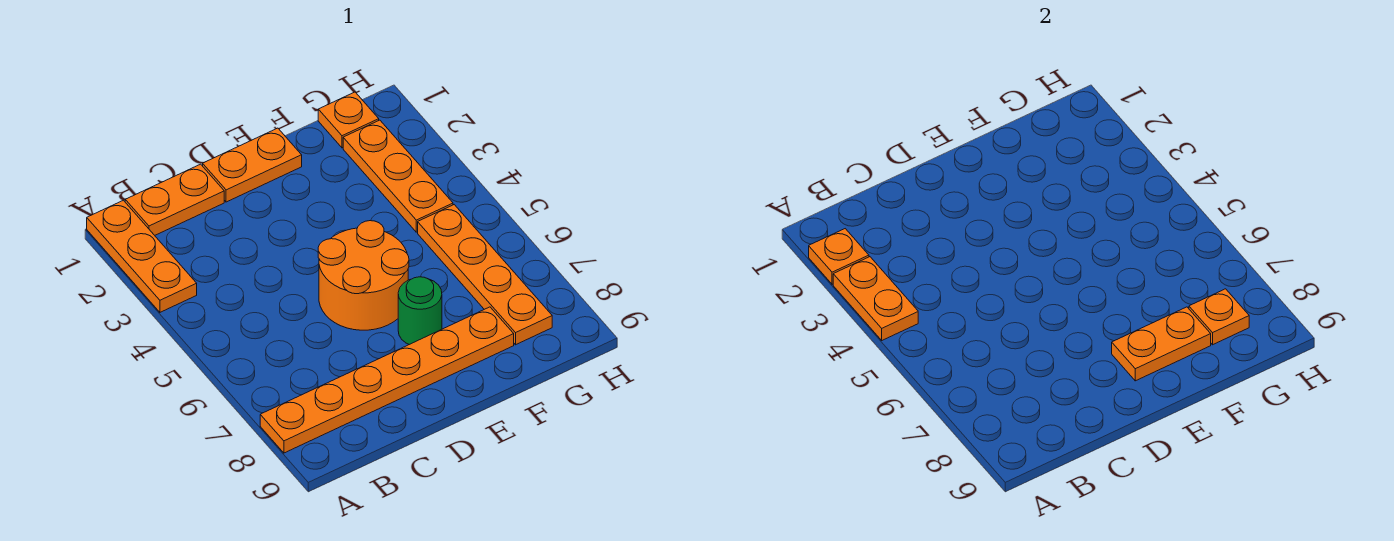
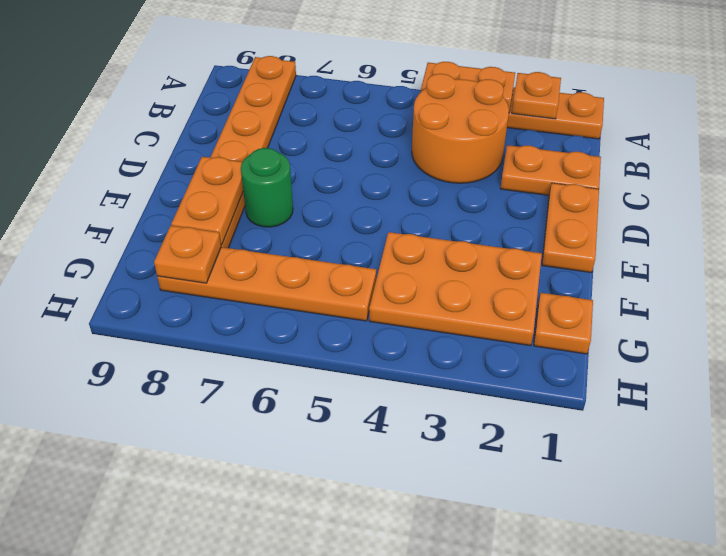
orange 1x2 plate [125,164,224,235] -> orange 1x2 plate turned to [500,145,601,195]
orange 2x2 round brick [318,221,409,330] -> orange 2x2 round brick moved to [412,74,509,183]
orange 1x3 plate [343,120,453,232] -> orange 2x3 plate [369,232,542,346]

